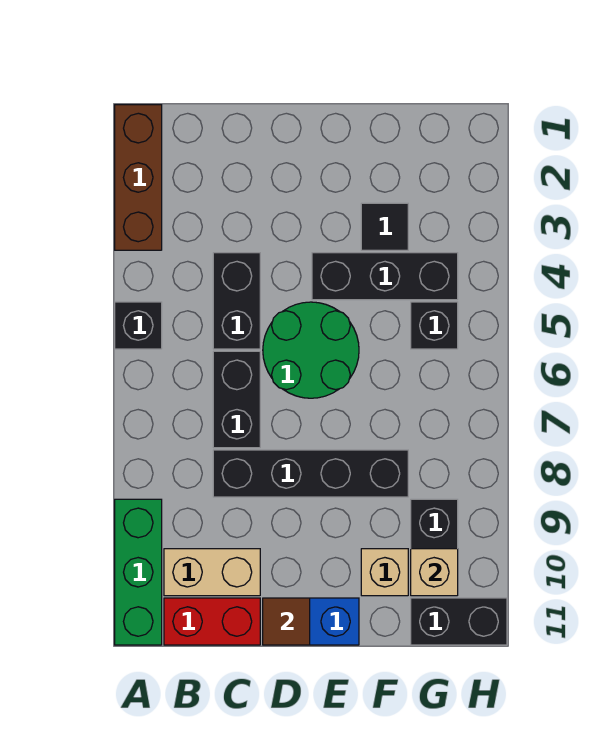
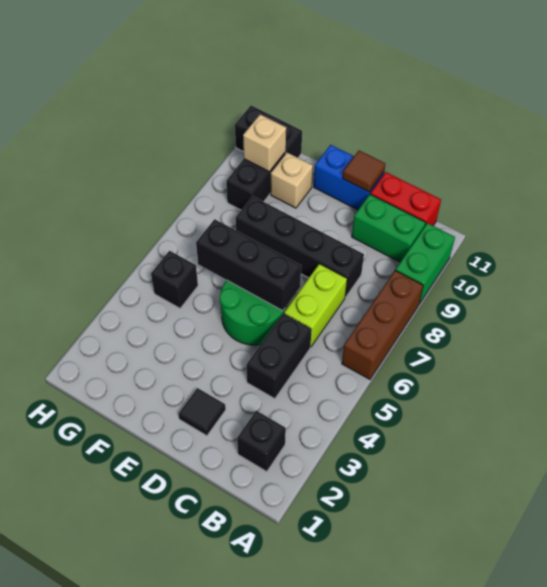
brown 1x3 brick [115,105,162,250] -> brown 1x3 brick moved to [342,270,423,379]
black 1x1 brick [115,302,162,349] -> black 1x1 brick moved to [237,411,286,472]
green 1x3 brick [115,499,162,645] -> green 1x2 brick [396,223,455,304]
tan 1x2 brick [164,549,260,596] -> green 1x2 brick [352,194,426,262]
black 1x2 brick [213,351,260,448] -> lime 1x2 brick [284,264,347,347]
black 1x3 brick [312,253,458,300] -> black 1x3 brick moved to [196,219,301,311]
black 1x1 tile [361,203,408,250] -> black 1x1 tile moved to [178,388,226,436]

